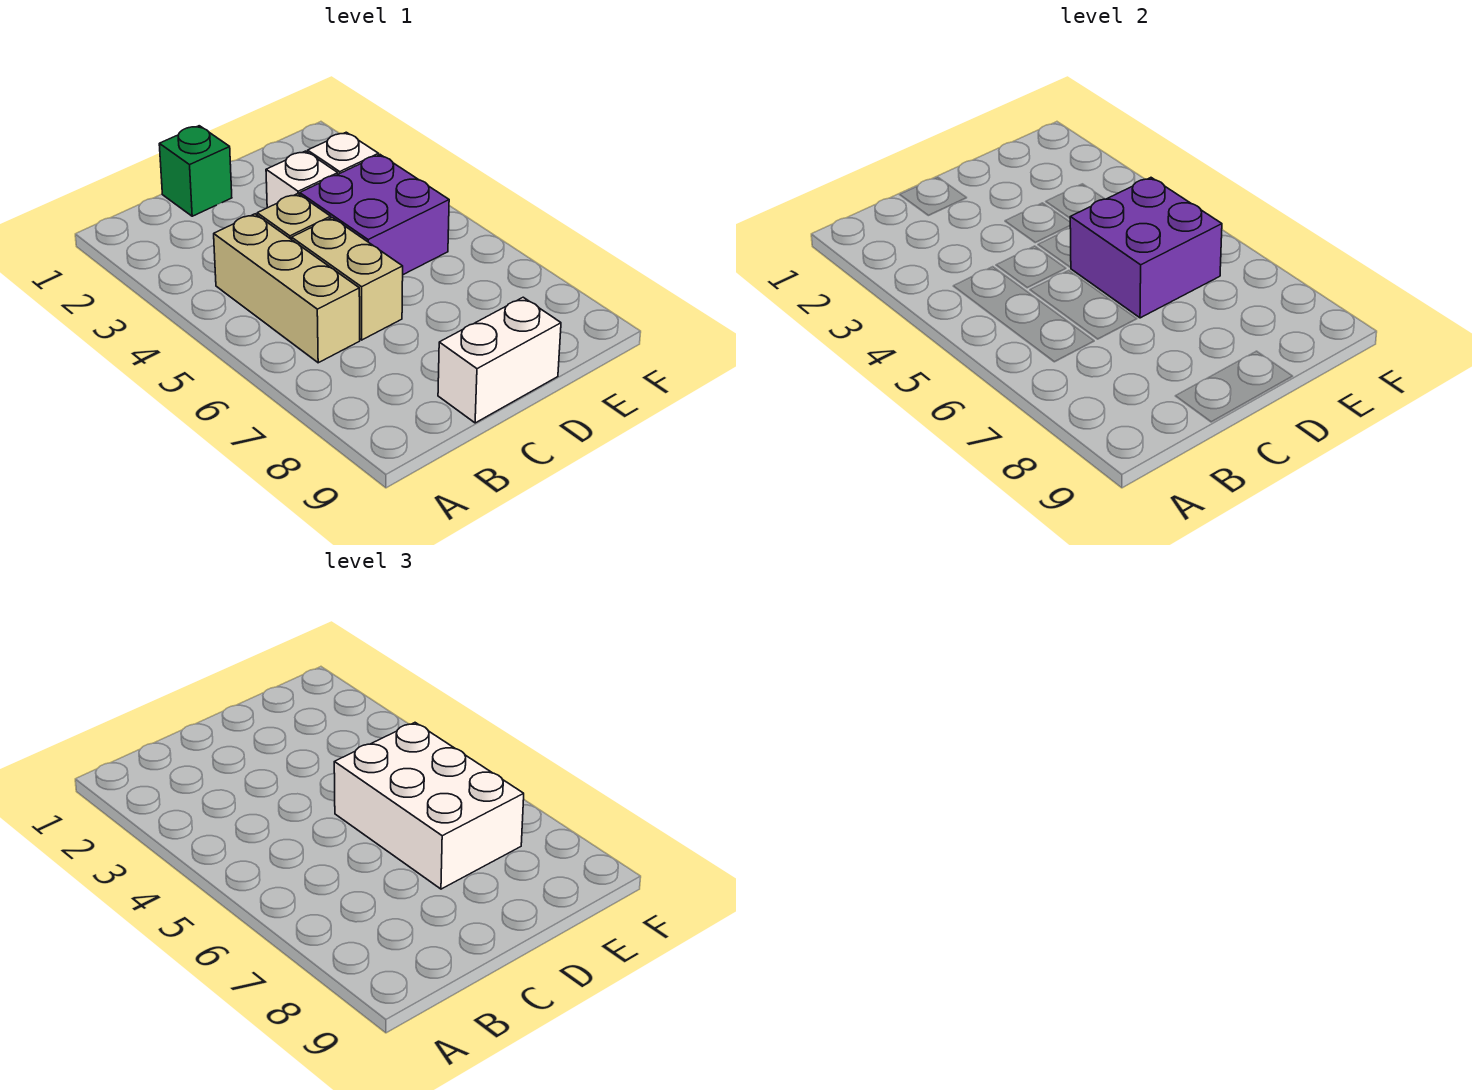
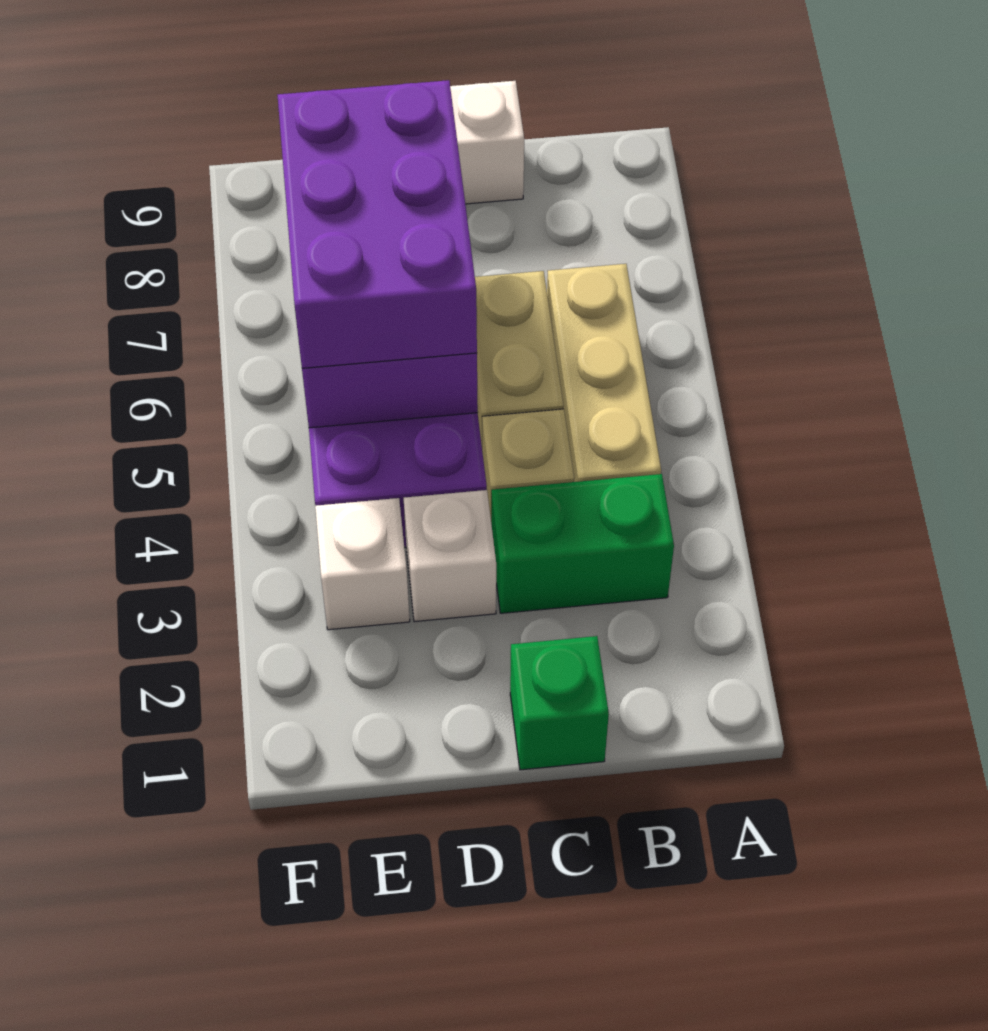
none -> green 1x2 brick [491,474,674,613]
white 2x3 brick [334,723,524,889] -> purple 2x3 brick [277,80,477,368]

